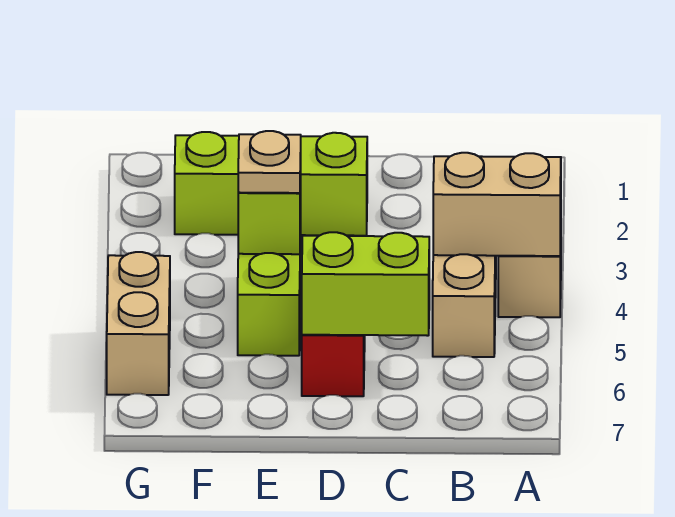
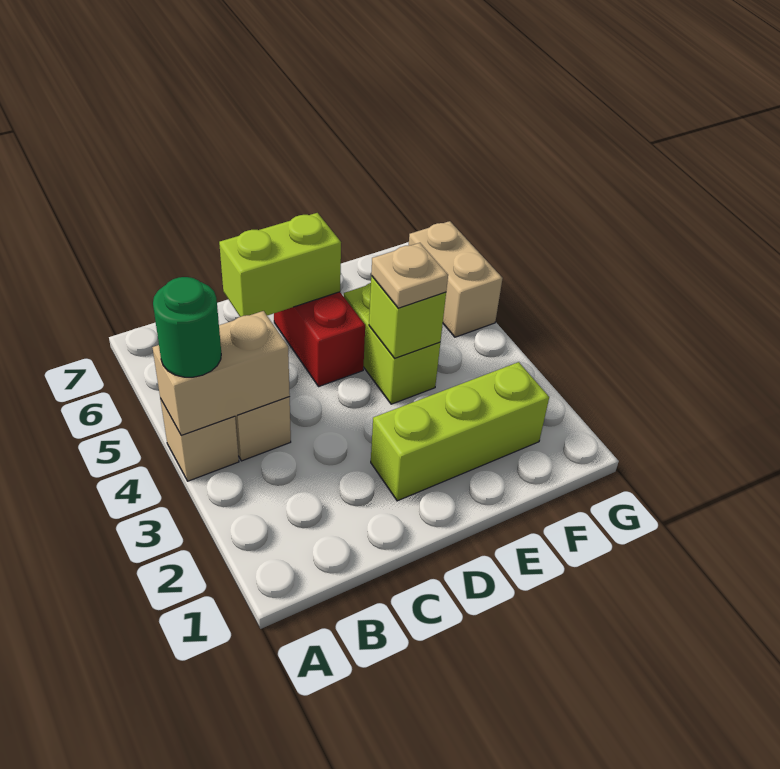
none -> green 1x1 round brick [153,277,221,377]

